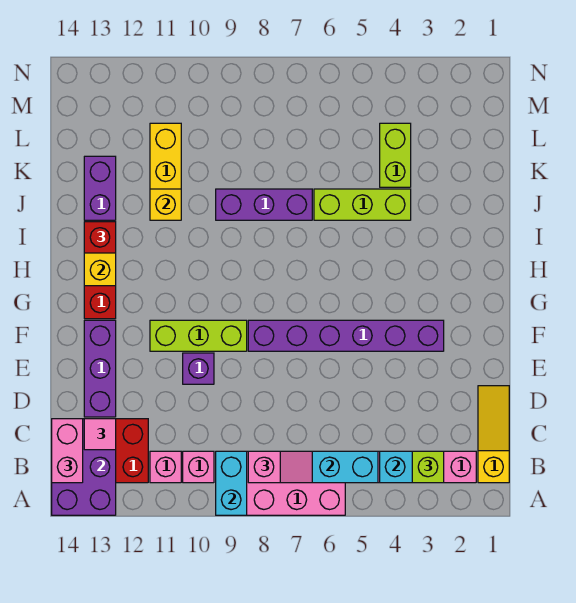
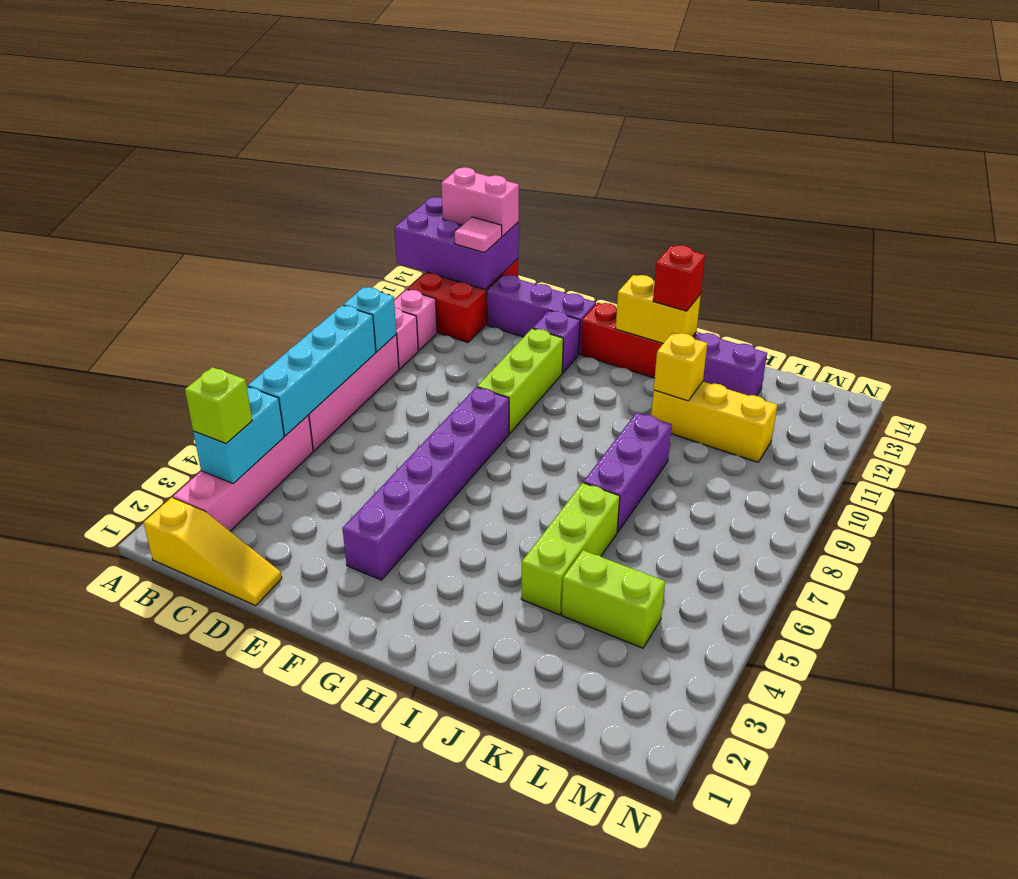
cyan 1x2 brick [216,451,247,515] -> cyan 1x1 brick [343,287,396,352]
pink 1x2 slope [248,451,312,483] -> none
purple 1x1 brick [183,353,214,384] -> purple 1x1 brick moved to [533,311,580,373]

